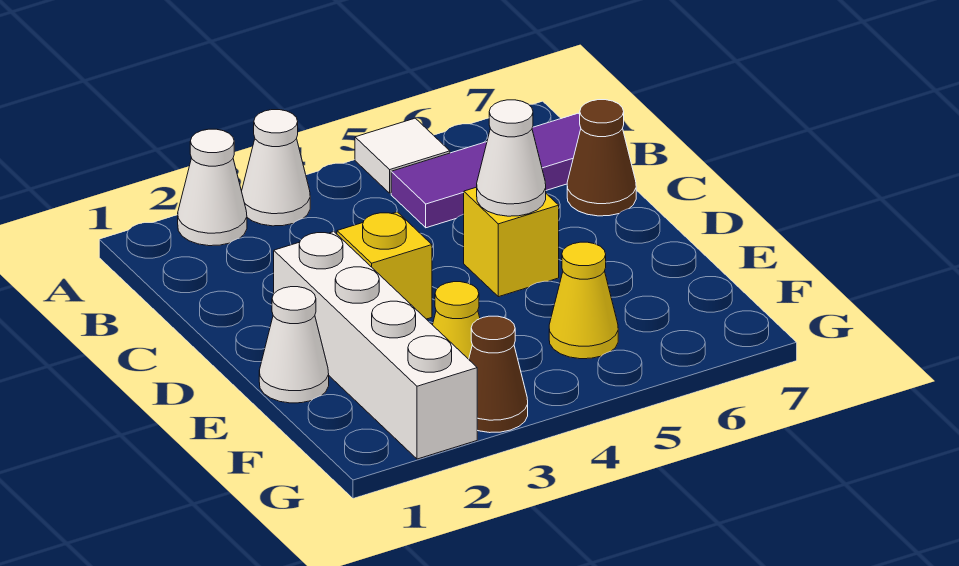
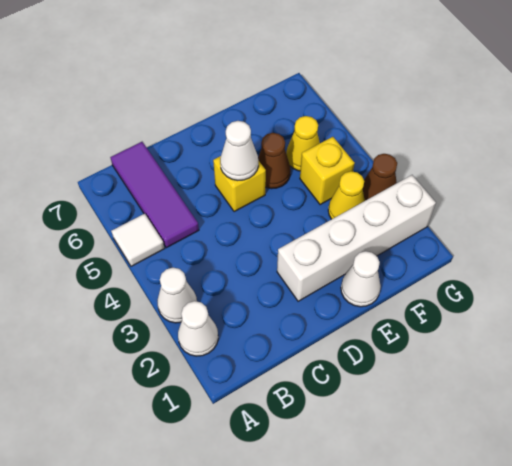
brown 1x1 cone [567,100,636,216] -> brown 1x1 cone moved to [258,133,291,189]
yellow 1x1 brick [337,212,432,319] -> yellow 1x1 brick moved to [300,137,355,205]

